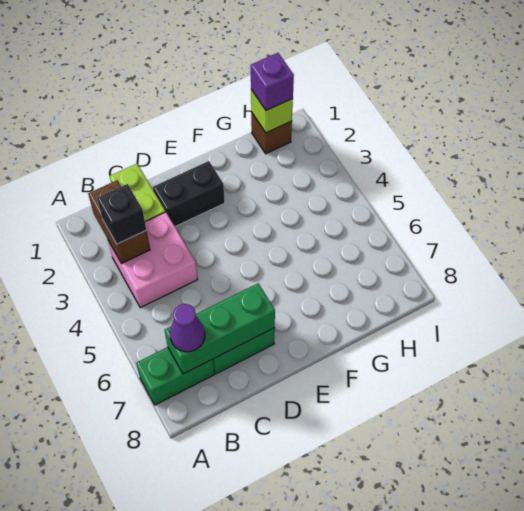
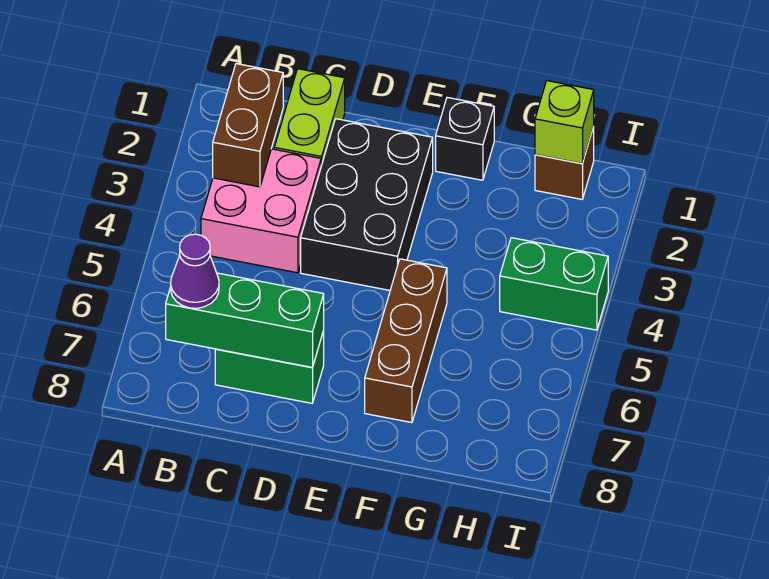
green 1x2 brick [136,347,215,405] -> green 1x2 brick moved to [500,238,608,330]
black 1x1 brick [97,184,146,244] -> black 1x1 brick moved to [436,97,494,180]
black 1x2 brick [153,161,225,227] -> black 2x3 brick [301,119,433,290]
none -> brown 1x3 brick [365,259,447,423]
purple 1x1 brick [251,53,294,111] -> none

